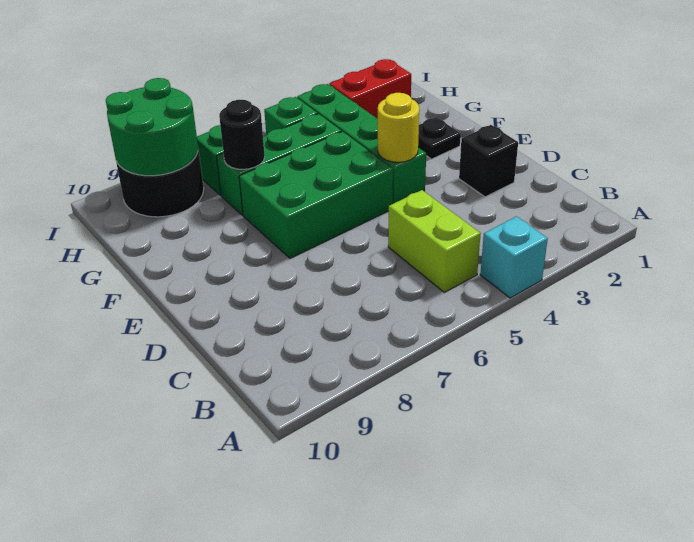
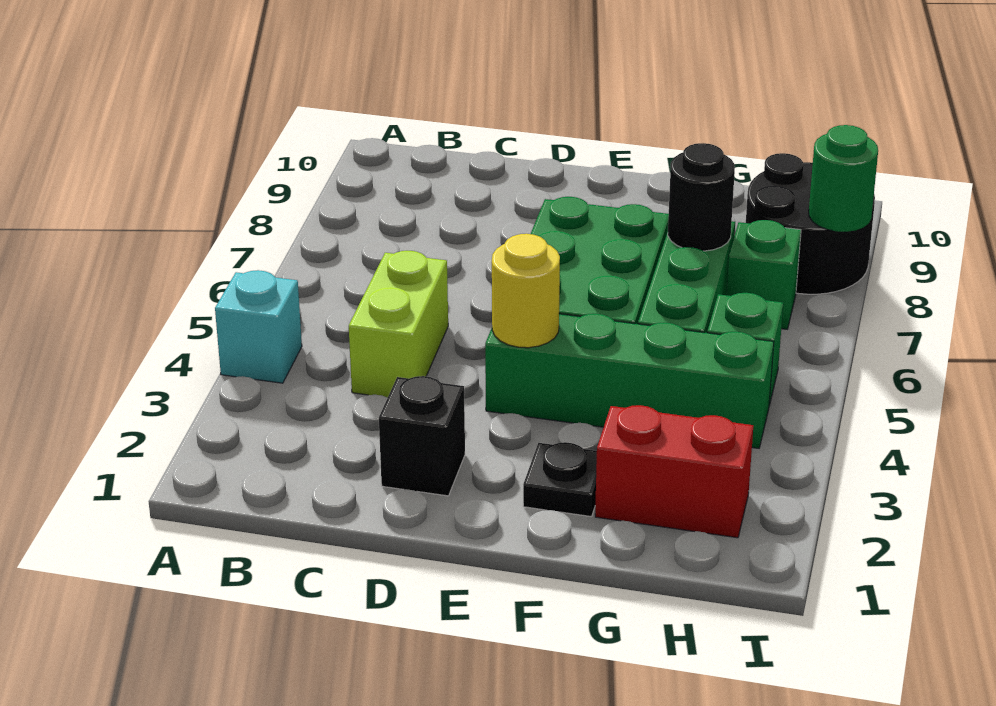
lime 1x2 brick [388,190,481,292] -> lime 1x2 brick turned to [349,251,448,398]
red 1x2 brick [329,59,411,119] -> red 1x2 brick turned to [595,405,753,538]
green 2x2 round brick [106,78,198,176] -> green 1x1 round brick [809,125,878,232]

